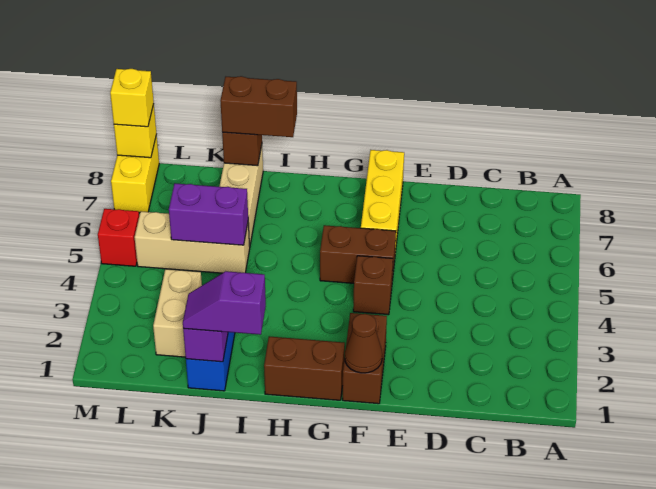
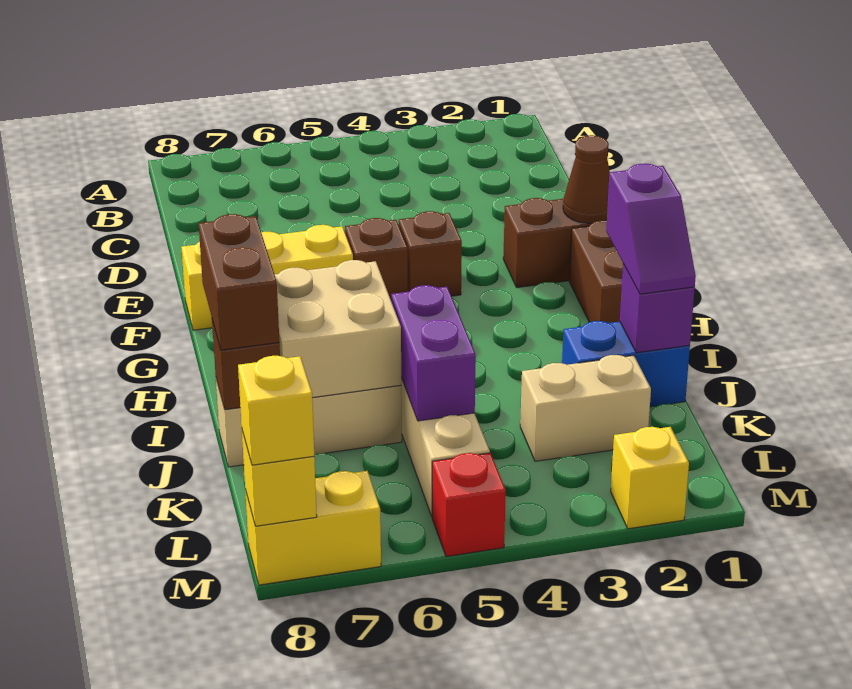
brown 1x2 brick [320,225,396,283] -> brown 1x1 brick [345,218,408,299]
none -> tan 2x2 brick [275,260,401,398]
none -> yellow 1x1 brick [611,427,689,529]

